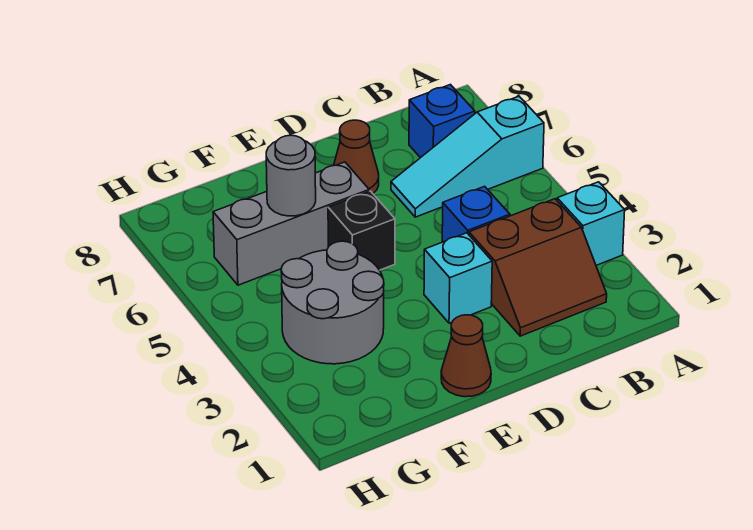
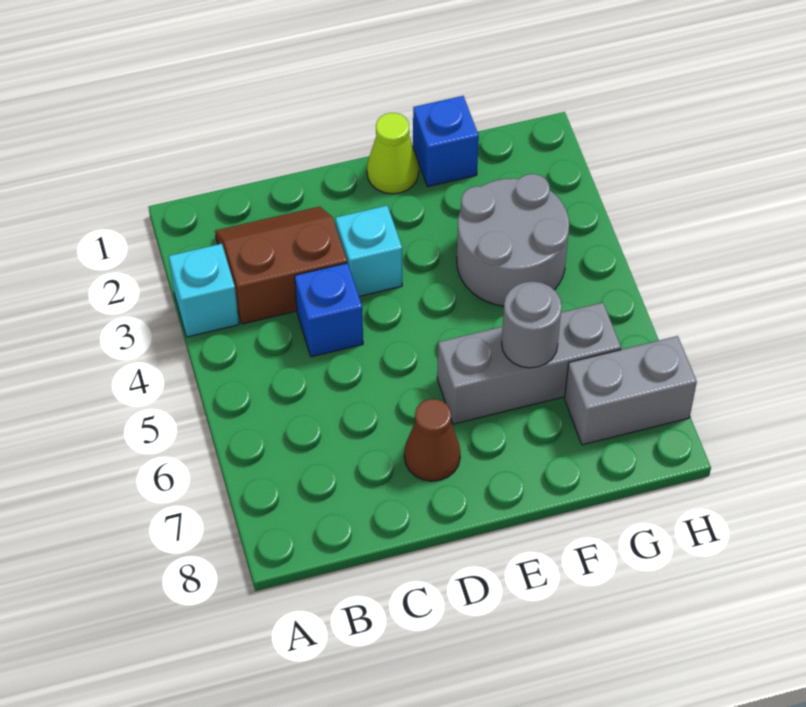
cyan 1x3 slope [391,96,544,217] -> none
blue 1x1 brick [409,85,475,158] -> blue 1x1 brick moved to [413,96,479,187]
brown 1x1 cone [441,315,491,397] -> lime 1x1 cone [367,113,419,194]
black 1x1 brick [328,191,395,270] -> none
none -> grey 1x2 brick [565,336,697,445]

